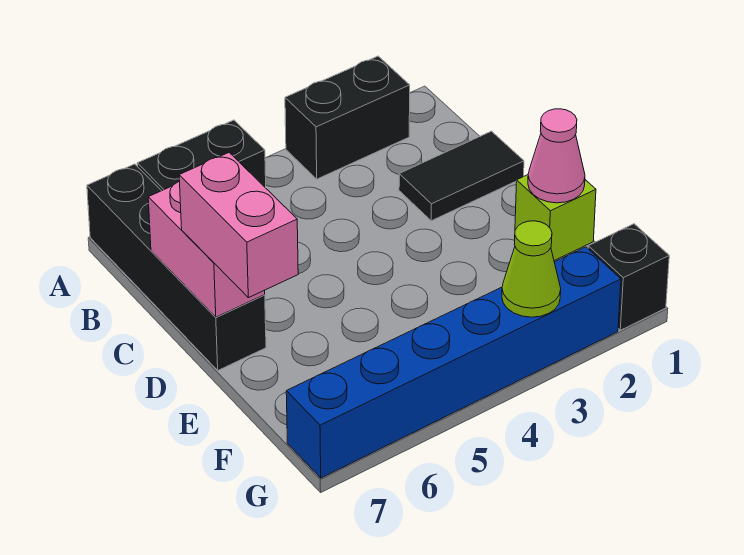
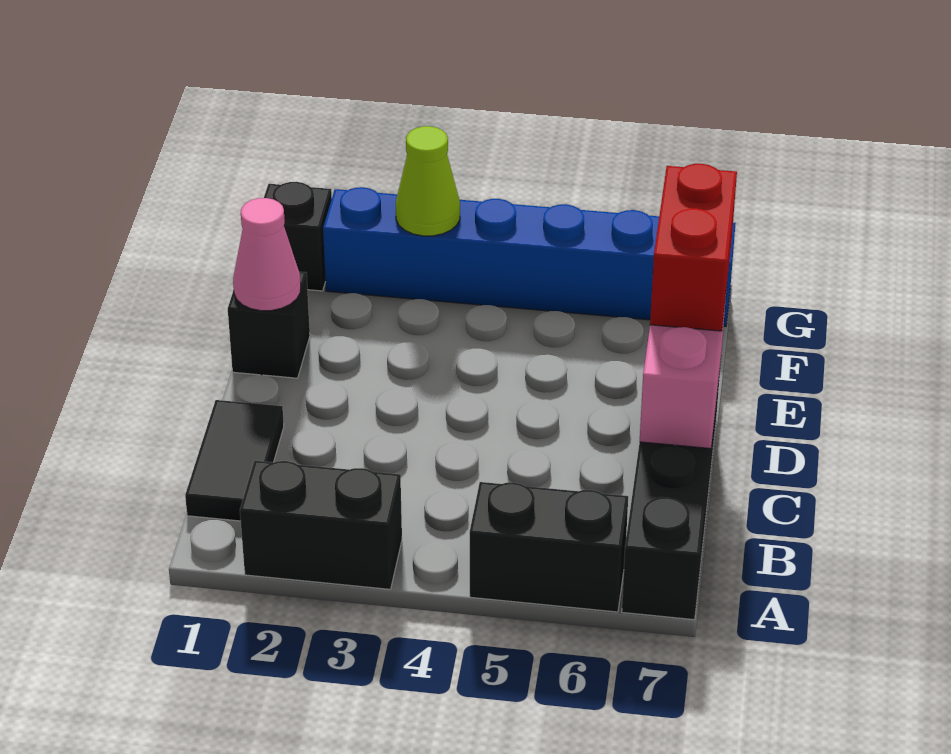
black 1x2 tile [399,131,524,221] -> black 1x2 tile turned to [185,400,284,521]
pink 1x2 brick [179,153,298,298] -> red 1x2 brick [650,164,737,331]
lime 1x1 brick [515,175,596,261] -> black 1x1 brick [228,272,310,378]

